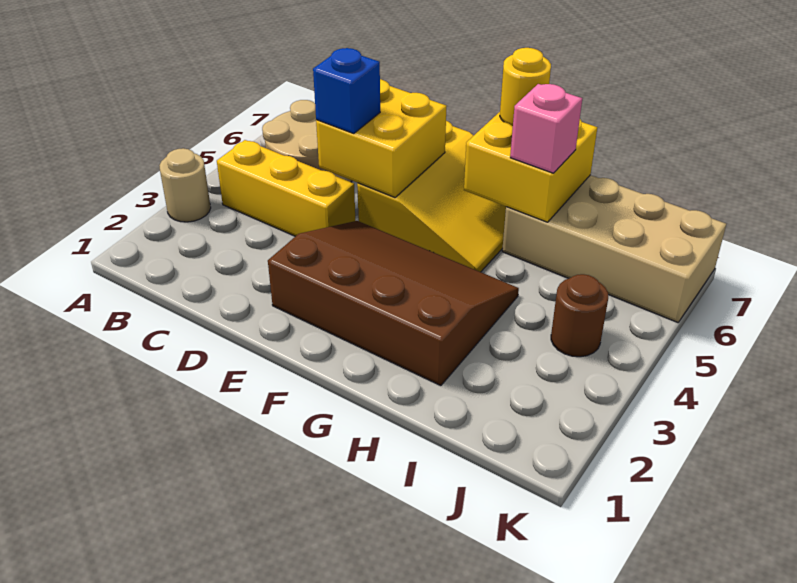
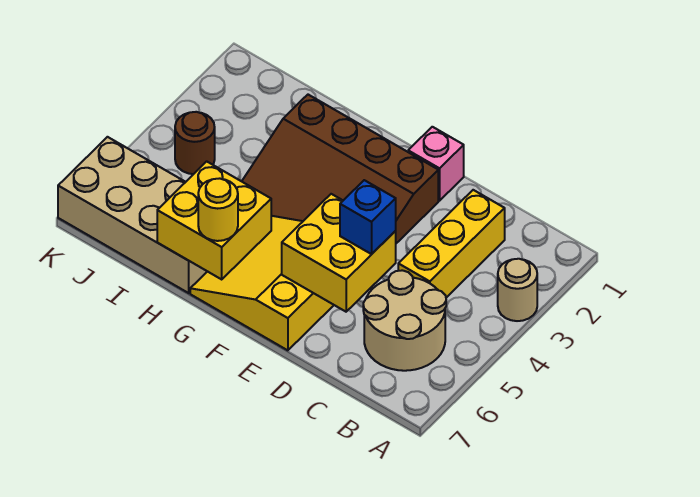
yellow 1x3 brick [217,140,355,236] -> yellow 1x3 brick turned to [398,190,505,298]
pink 1x1 brick [510,84,582,173] -> pink 1x1 brick moved to [408,127,464,201]

